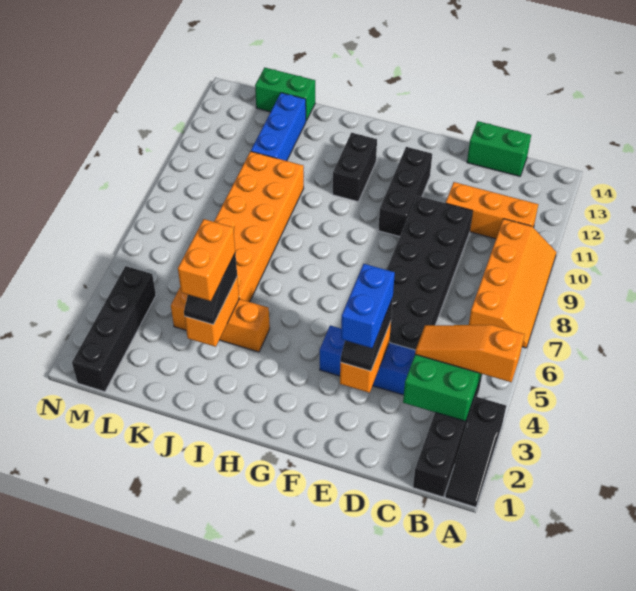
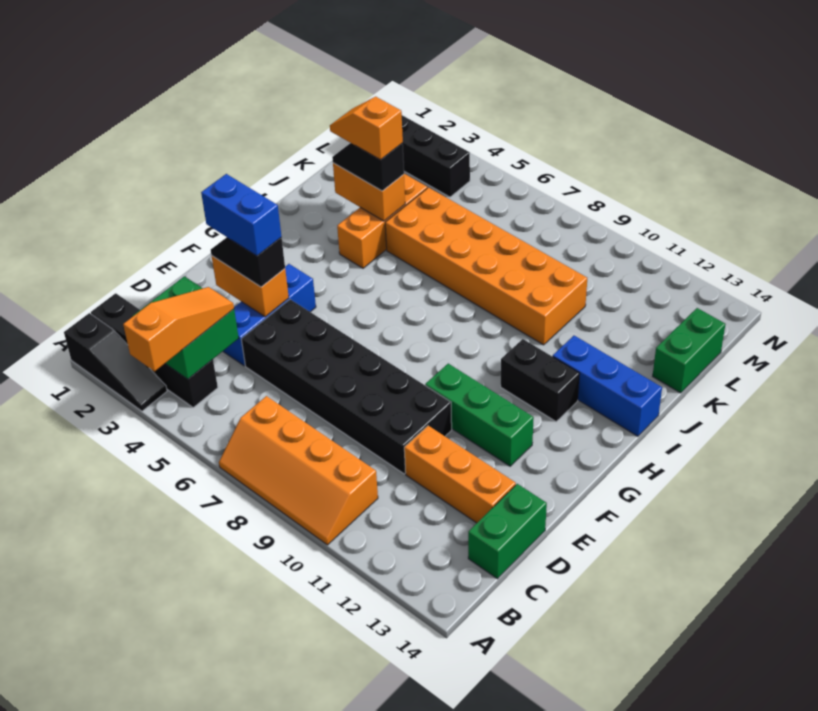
black 1x3 slope [445,397,506,507] -> black 1x3 slope turned to [64,313,167,411]
orange 1x3 brick [446,182,538,239] -> orange 1x3 brick turned to [404,426,516,523]
black 1x3 brick [378,147,432,237] -> green 1x3 brick [425,364,534,466]
orange 1x2 brick [178,219,235,301] -> orange 1x2 slope [330,97,403,160]
blue 1x3 brick [251,93,306,161] -> blue 1x3 brick moved to [553,336,662,436]

